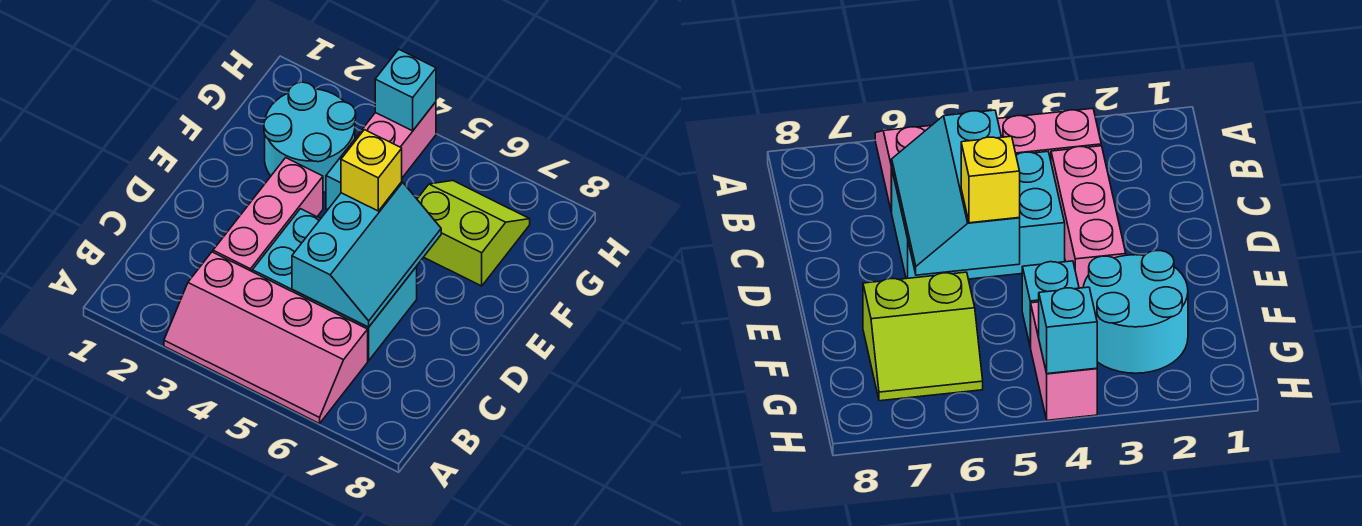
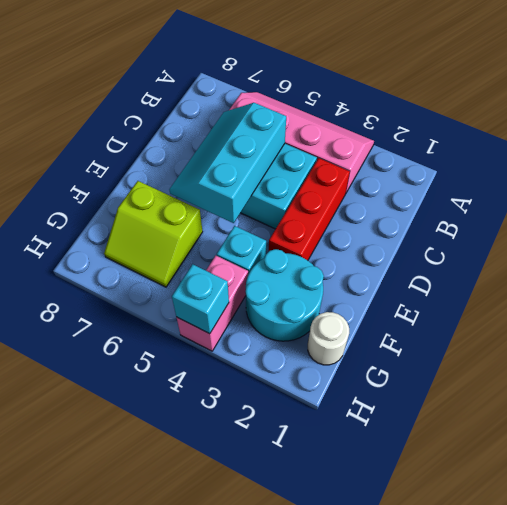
pink 1x3 brick [213,158,323,271] -> red 1x3 brick [269,158,350,260]
yellow 1x1 brick [341,130,402,211] -> none
none -> white 1x1 round brick [308,312,349,365]

